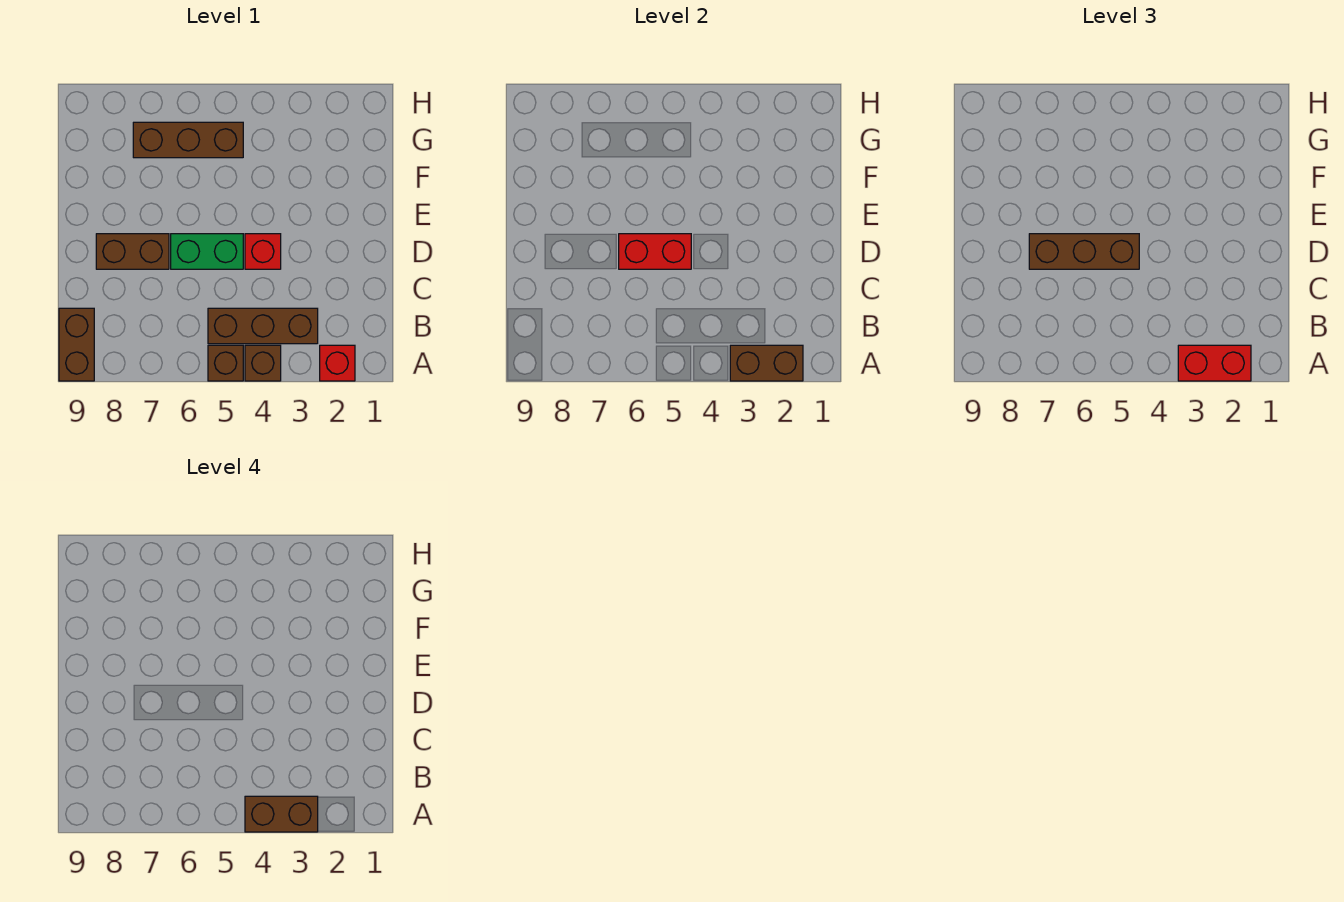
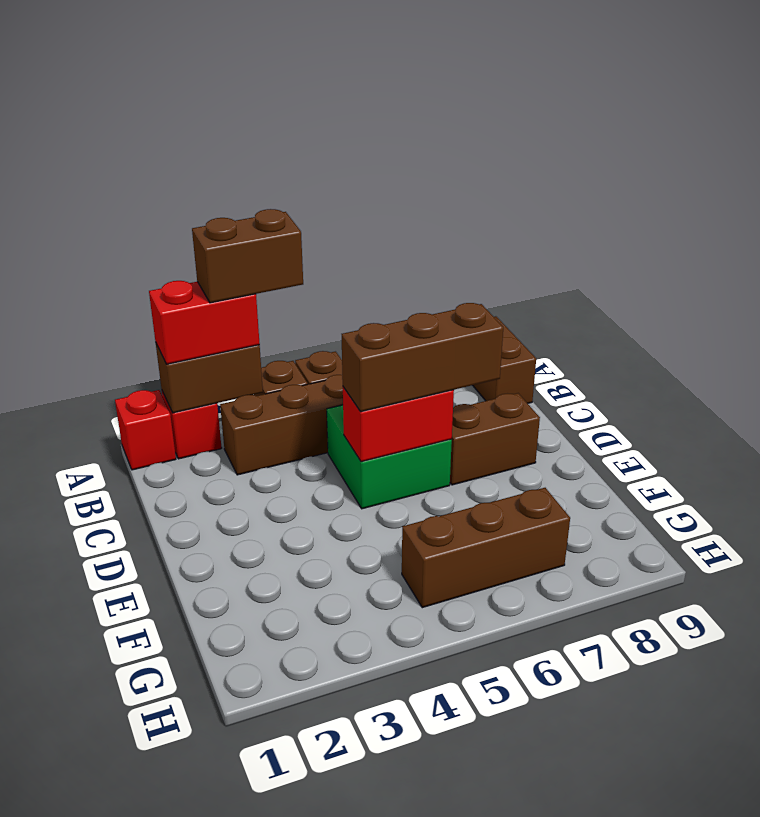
red 1x1 brick [245,234,281,269] -> red 1x1 brick moved to [115,390,176,470]
green 1x2 brick [171,234,243,269] -> green 2x2 brick [327,405,452,509]

